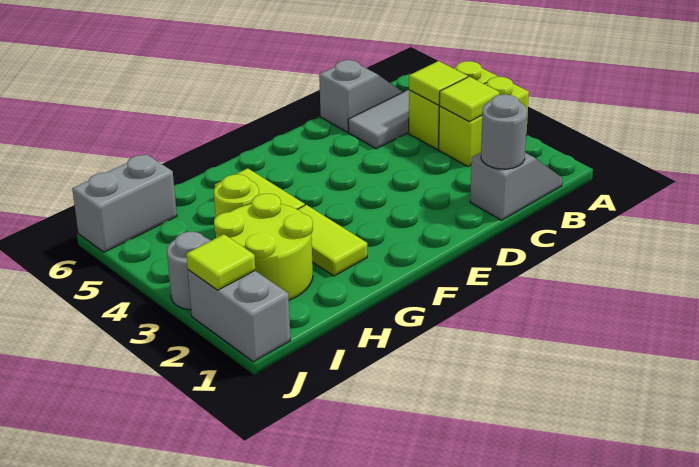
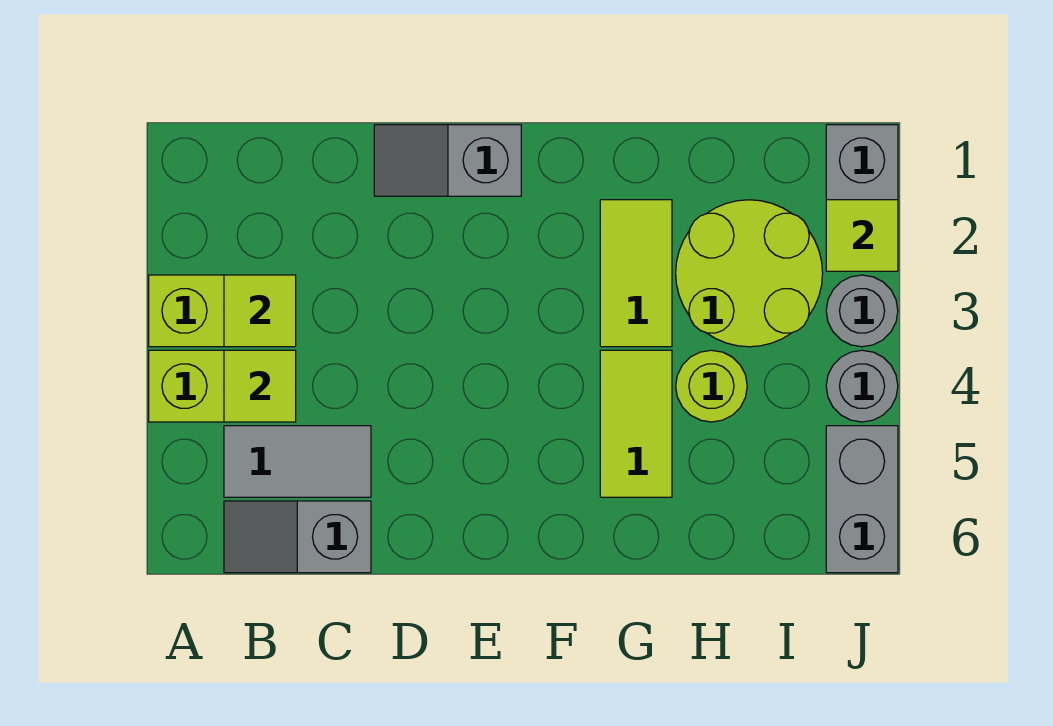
grey 1x2 slope [470,153,562,220] -> grey 1x2 slope moved to [374,125,521,196]
grey 1x1 round brick [481,94,527,169] -> grey 1x1 round brick moved to [826,350,898,422]
grey 1x2 brick [72,154,177,252] -> grey 1x2 brick turned to [826,426,898,573]

